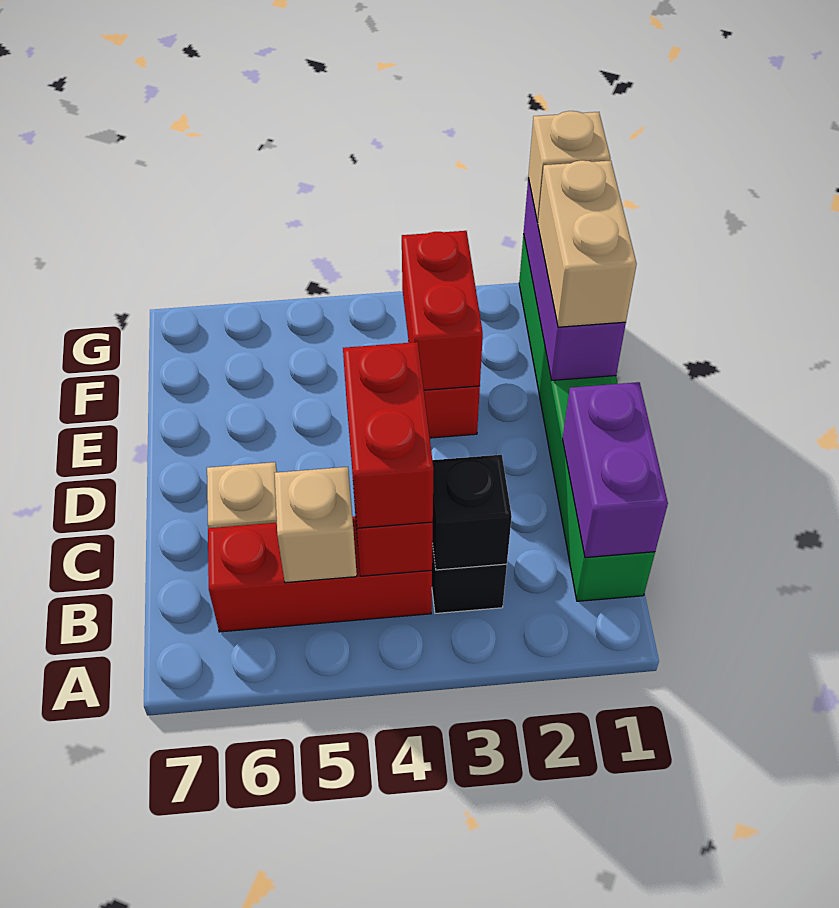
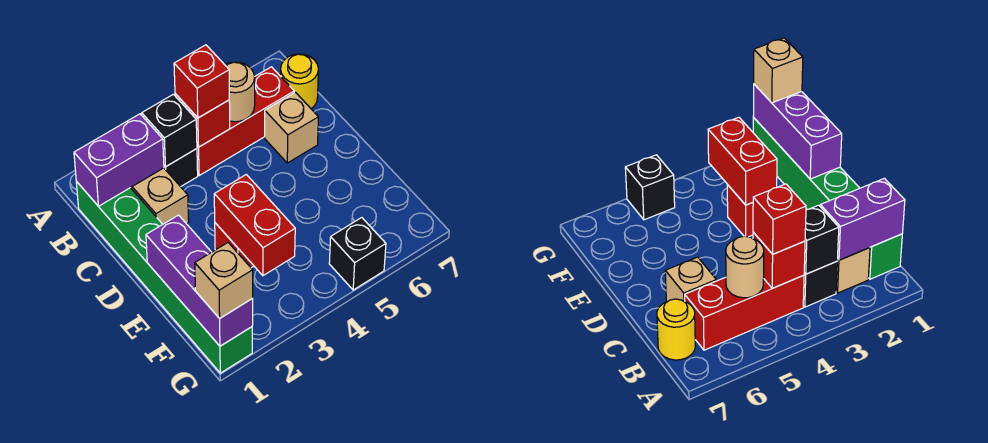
purple 1x2 brick [563,382,668,558] -> purple 1x2 brick turned to [74,114,164,206]
red 1x2 brick [343,342,434,528] -> red 1x1 brick [174,45,229,118]
tan 1x1 brick [274,467,357,583] -> tan 1x1 round brick [225,62,255,122]
none -> yellow 1x1 round brick [280,54,318,109]
tan 1x2 brick [538,160,637,327] -> tan 1x2 brick moved to [131,168,189,224]
none -> black 1x1 brick [329,218,386,290]

